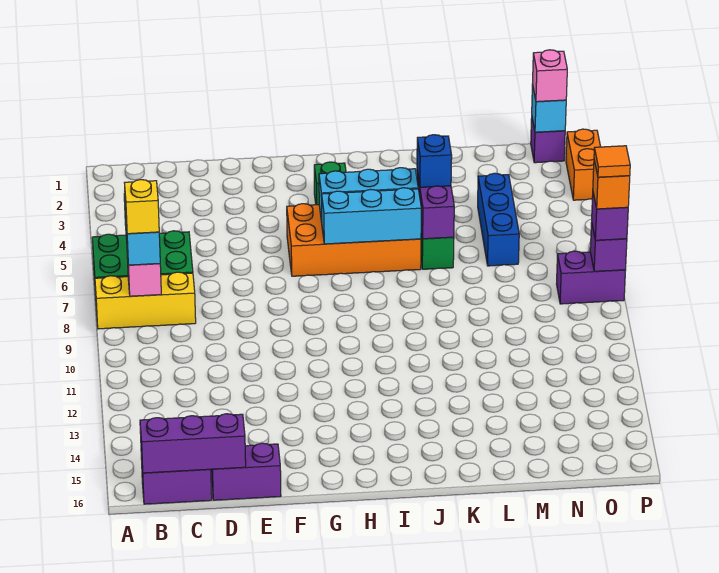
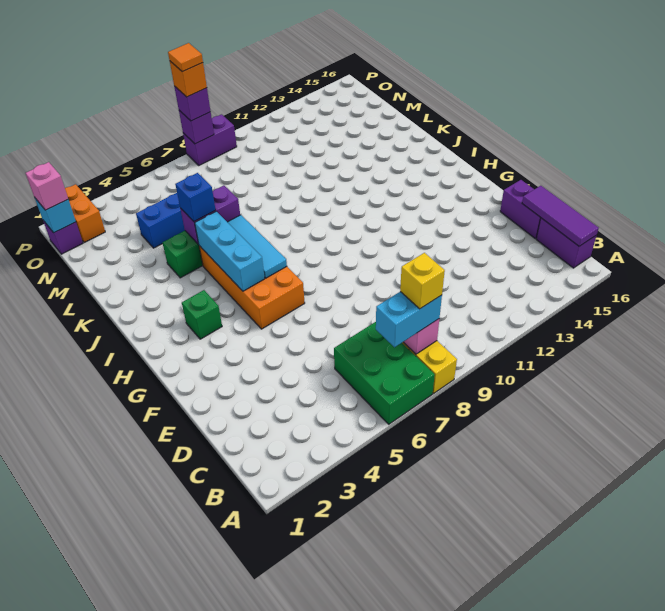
purple 1x3 brick [140,414,246,473] -> purple 1x3 tile [522,186,599,246]
cyan 1x3 brick [322,188,421,244] -> cyan 1x3 tile [228,215,287,278]
purple 1x2 brick [557,251,626,304] -> purple 1x2 brick turned to [183,114,237,165]
orange 1x2 brick [566,129,601,200] -> orange 1x2 brick turned to [65,184,105,243]

